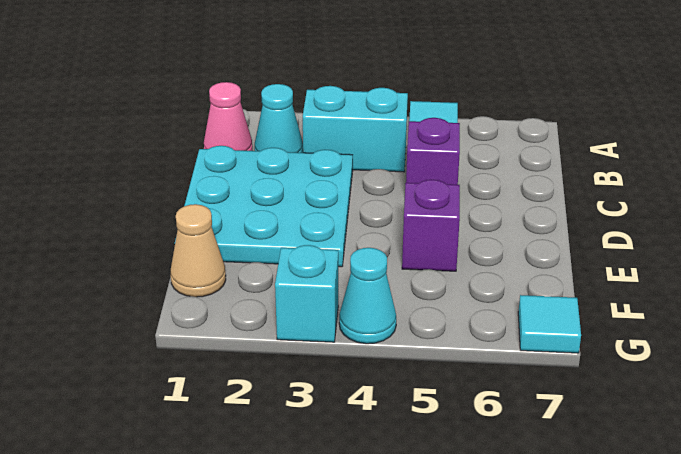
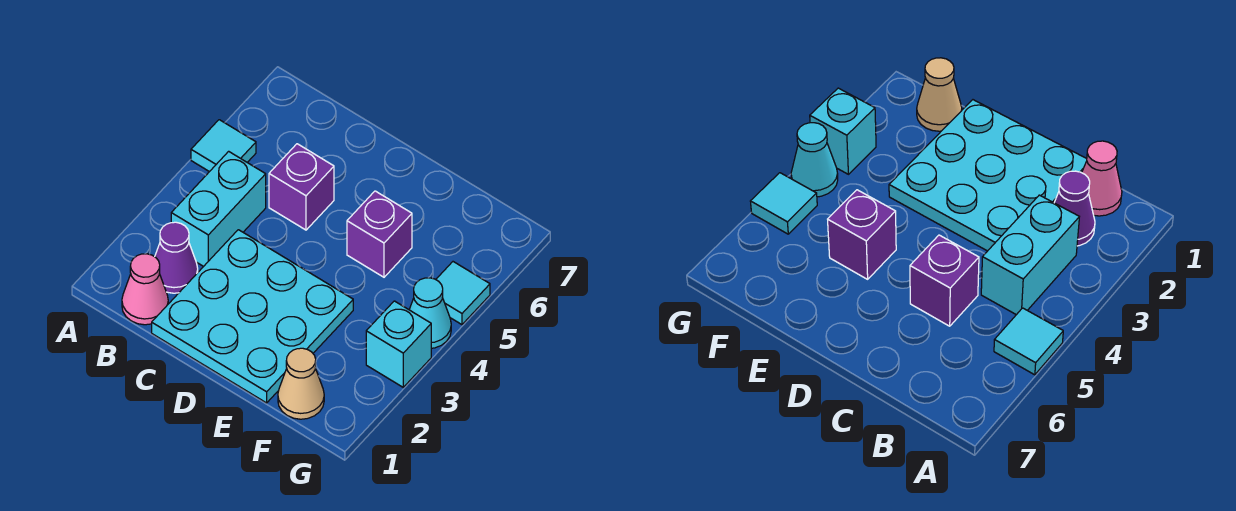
cyan 1x1 cone [255,84,303,153] -> purple 1x1 cone [155,222,198,293]
cyan 1x1 tile [518,295,581,353] -> cyan 1x1 tile moved to [436,262,490,325]

